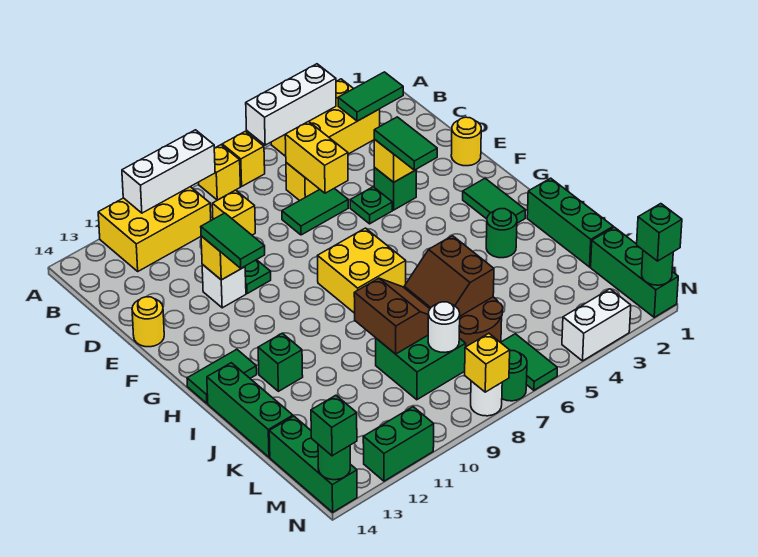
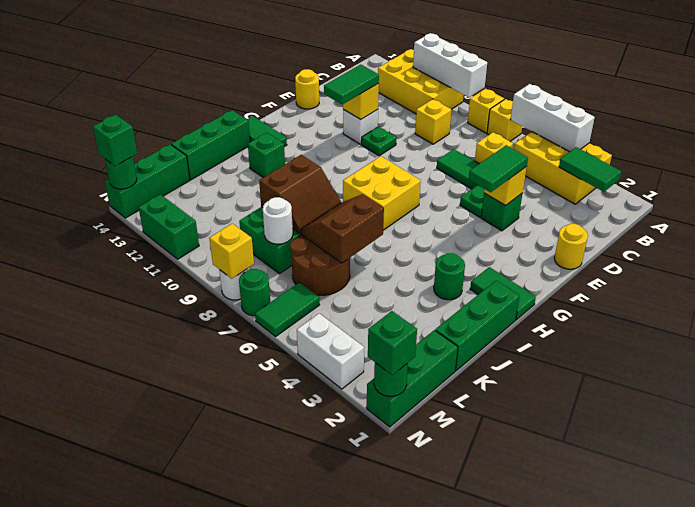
yellow 1x2 brick [285,121,348,193] -> none
green 1x2 tile [463,178,526,223] -> green 1x2 tile turned to [470,267,536,320]

